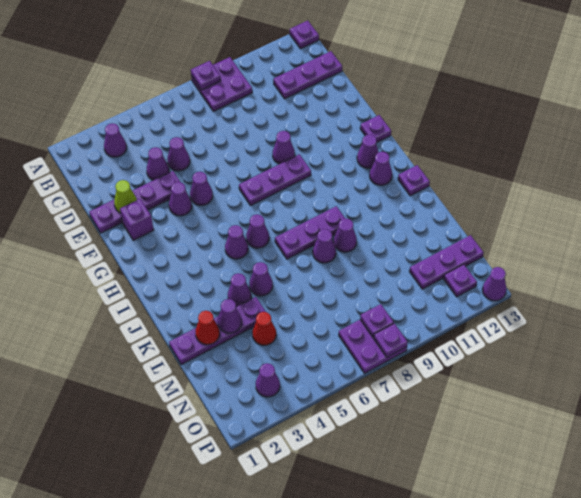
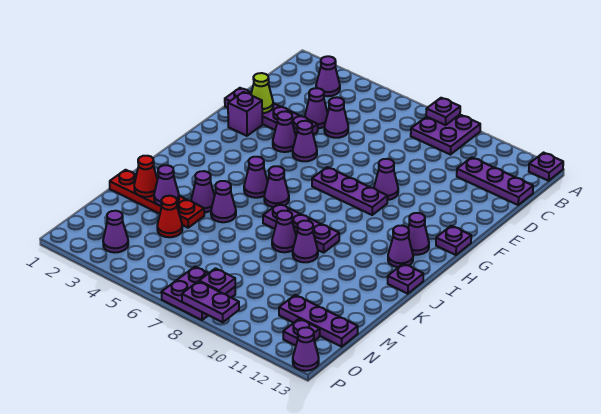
purple 1x4 plate [169,297,266,365] -> red 1x4 plate [110,170,204,228]
purple 1x1 plate [374,323,408,357] -> purple 1x2 plate [182,281,239,322]

